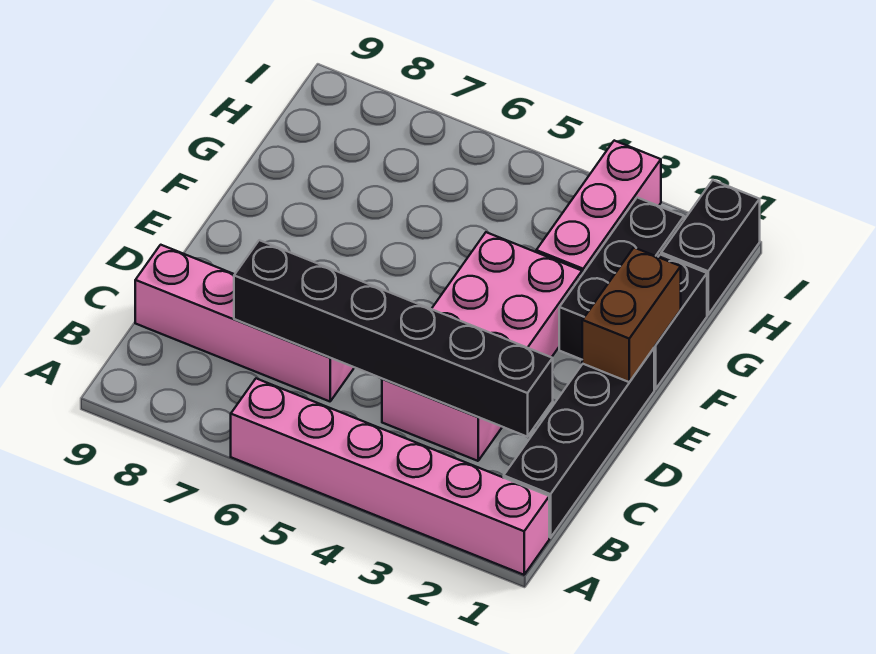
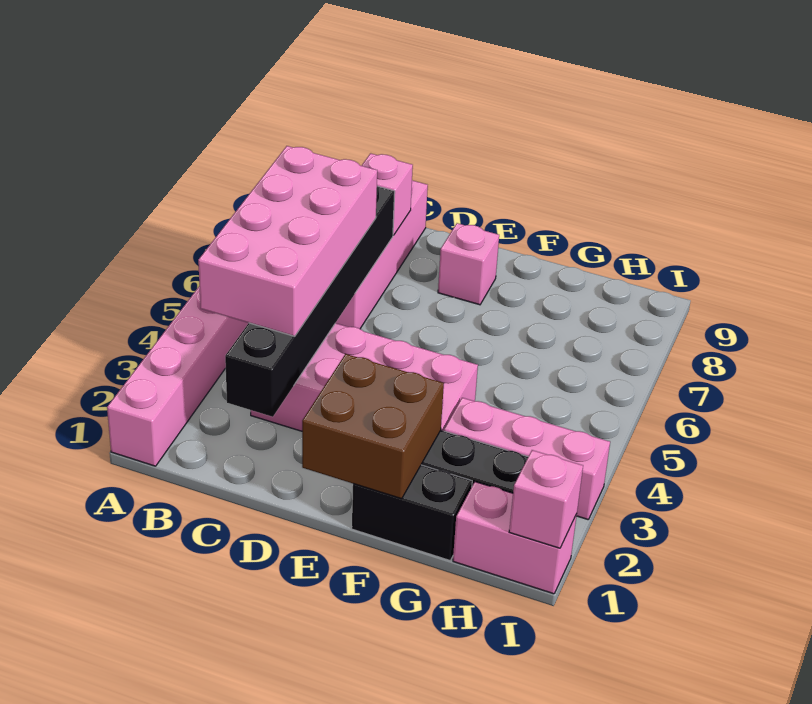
black 1x4 brick [504,348,654,538] -> none
none -> pink 2x4 brick [198,146,377,336]
none -> pink 1x1 brick [362,153,413,235]
brown 1x2 brick [582,248,681,382] -> brown 2x2 brick [302,354,444,499]
none -> pink 1x1 brick [438,223,499,305]
black 1x2 brick [661,180,760,315] -> pink 1x2 brick [453,482,577,594]
none -> pink 1x1 brick [509,450,583,548]

